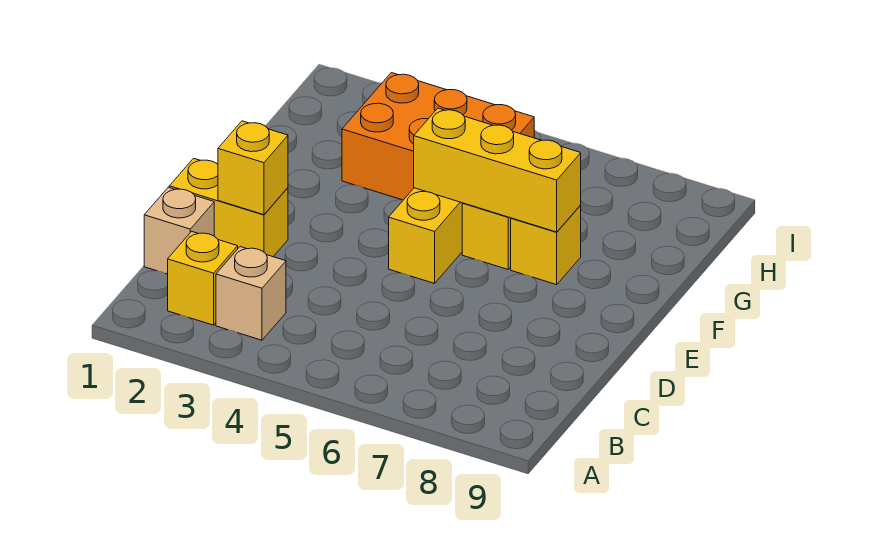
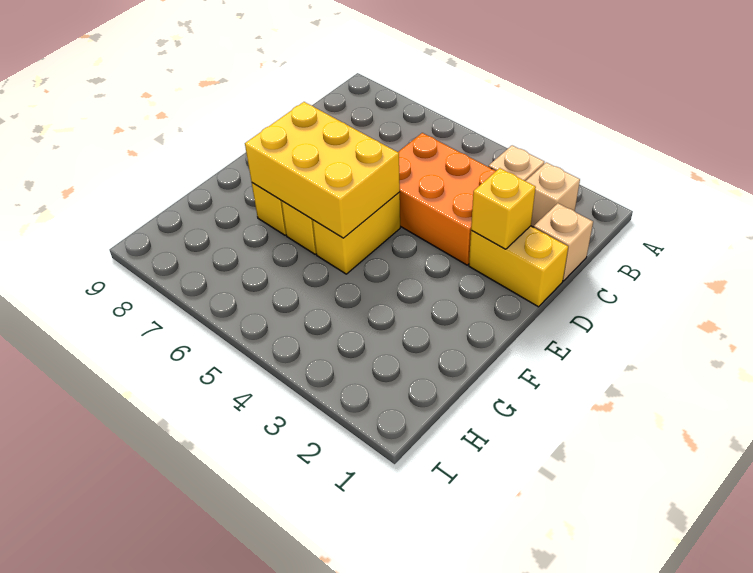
yellow 1x1 brick [168,231,238,325] -> tan 1x1 brick [526,162,580,227]
yellow 1x3 brick [414,108,581,232] -> yellow 2x3 brick [245,102,400,238]
orange 2x3 brick [342,73,534,200] -> orange 2x3 brick moved to [398,133,496,265]

